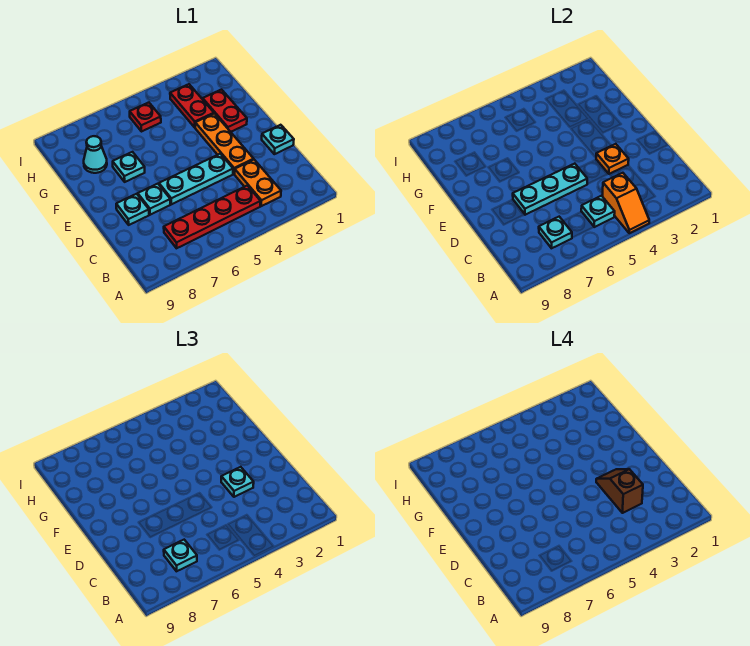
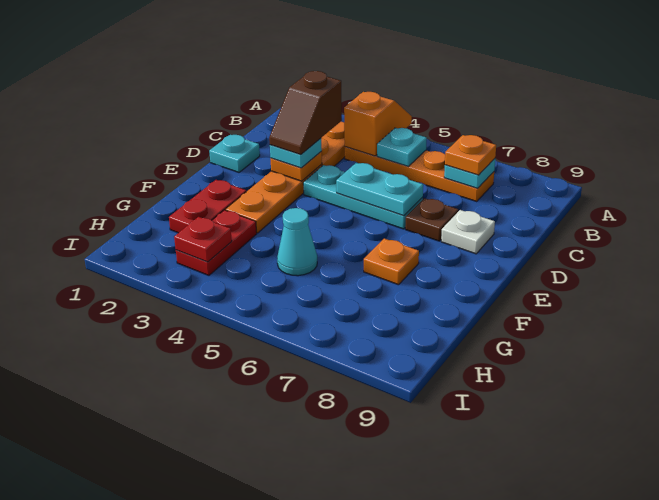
red 1x4 plate [164,186,261,248] -> orange 1x4 plate [345,147,494,201]
cyan 1x1 plate [164,540,197,571] -> orange 1x1 plate [445,135,496,175]
cyan 1x3 plate [513,164,587,215] -> cyan 1x2 plate [336,163,423,216]
cyan 1x1 plate [138,184,170,215] -> brown 1x1 plate [405,198,458,241]
cyan 1x1 plate [116,194,149,225] -> white 1x1 plate [441,210,495,254]
cyan 1x1 plate [113,152,145,182] -> orange 1x1 plate [364,238,419,285]
cyan 1x1 cone [84,136,107,173] -> cyan 1x1 cone moved to [277,208,317,276]
red 1x1 plate [130,103,161,132] -> red 1x1 plate moved to [174,217,232,262]

